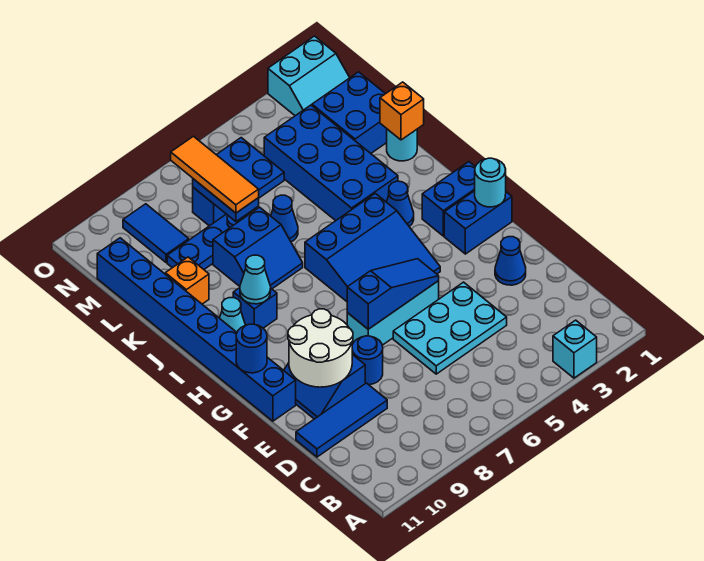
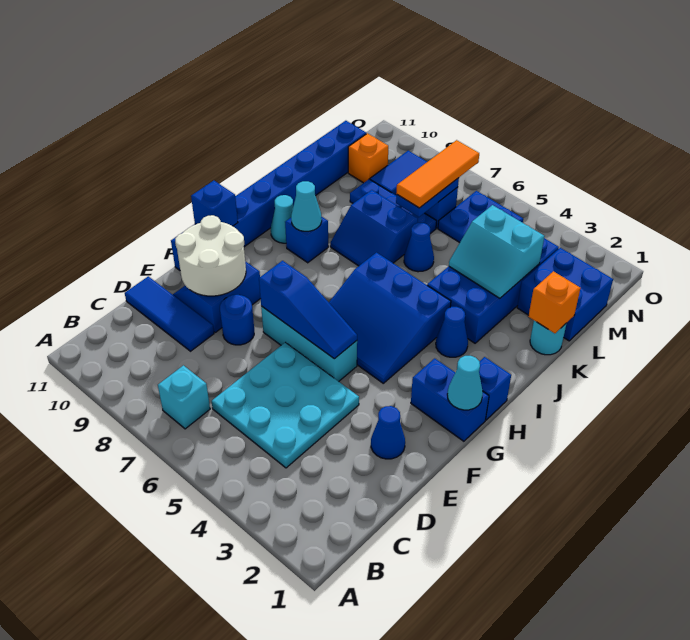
cyan 1x1 brick [553,320,597,378] -> cyan 1x1 brick moved to [158,365,210,429]
cyan 2x3 plate [393,282,507,374] -> cyan 3x3 plate [212,342,359,468]
cyan 1x1 round brick [475,158,506,207] -> cyan 1x1 cone [447,356,483,410]
blue 1x1 round brick [236,324,267,373] -> blue 1x1 brick [191,181,238,226]
blue 1x2 brick [422,162,475,236] -> blue 1x1 brick [479,357,511,420]
orange 1x1 brick [165,257,209,304] -> orange 1x1 brick moved to [348,133,388,183]
cyan 2x2 slope [268,36,350,116] -> cyan 2x2 slope moved to [449,205,544,298]

